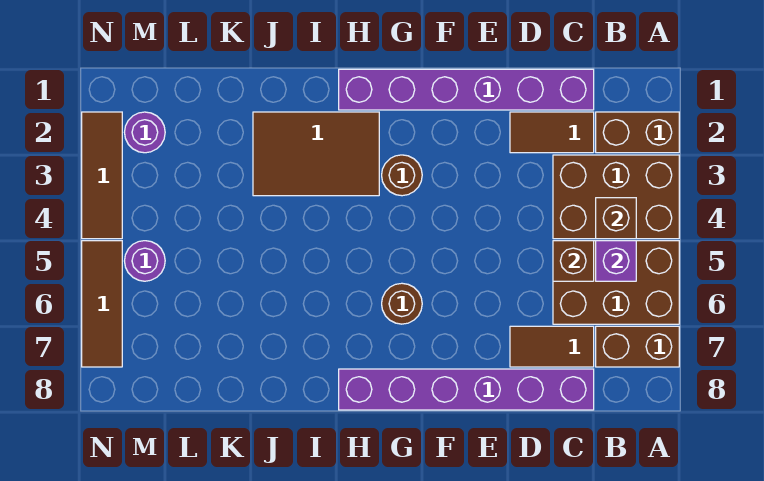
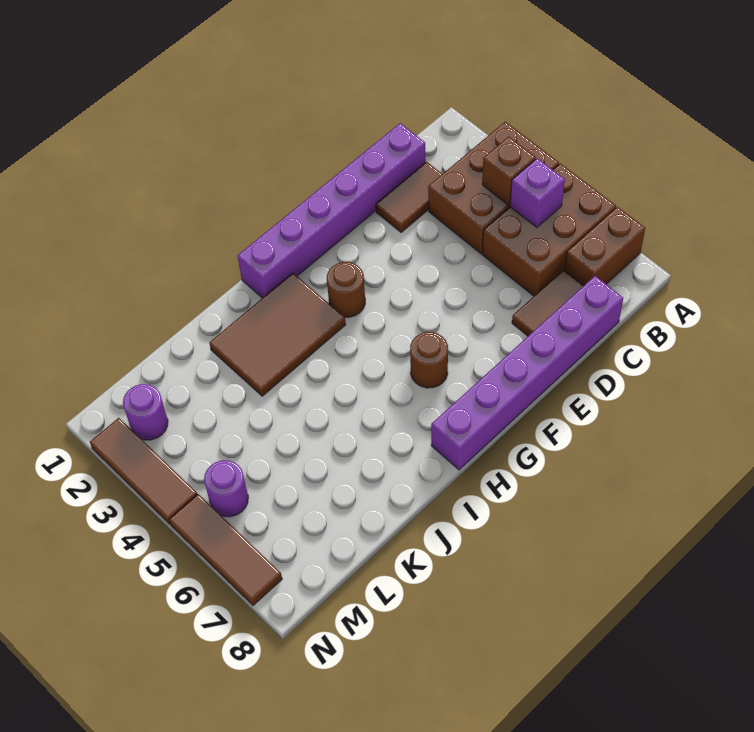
brown 1x2 brick [596,112,679,153] -> none
brown 1x1 brick [553,241,594,281] -> none

